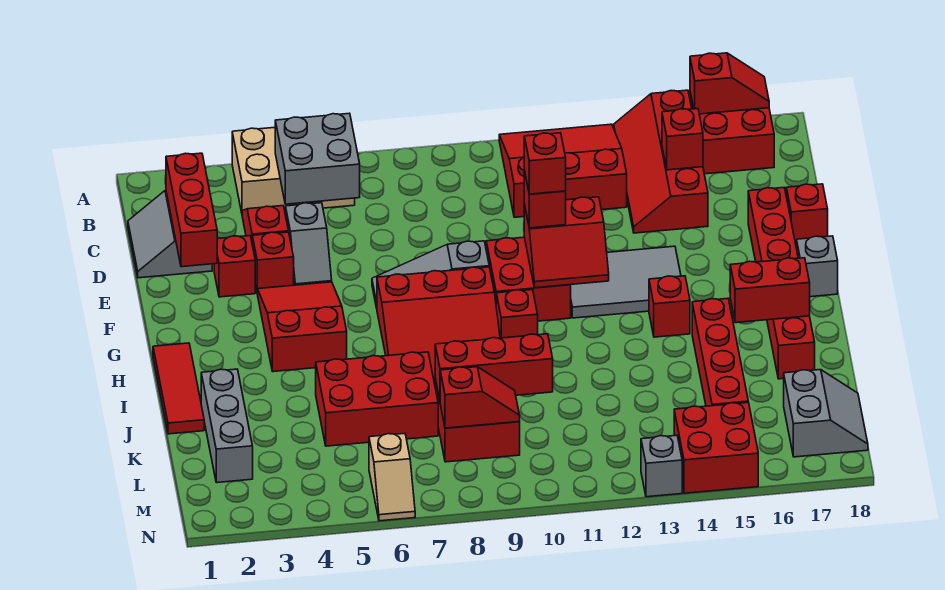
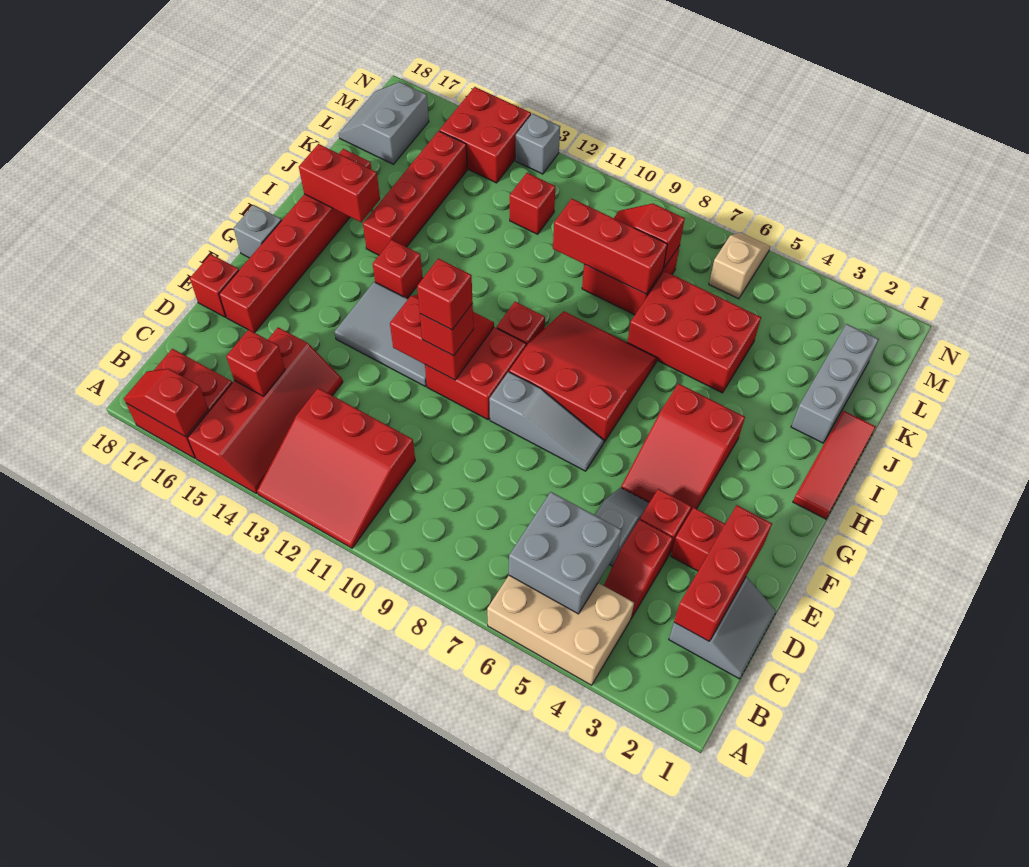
none -> red 1x1 brick [510,173,555,234]

